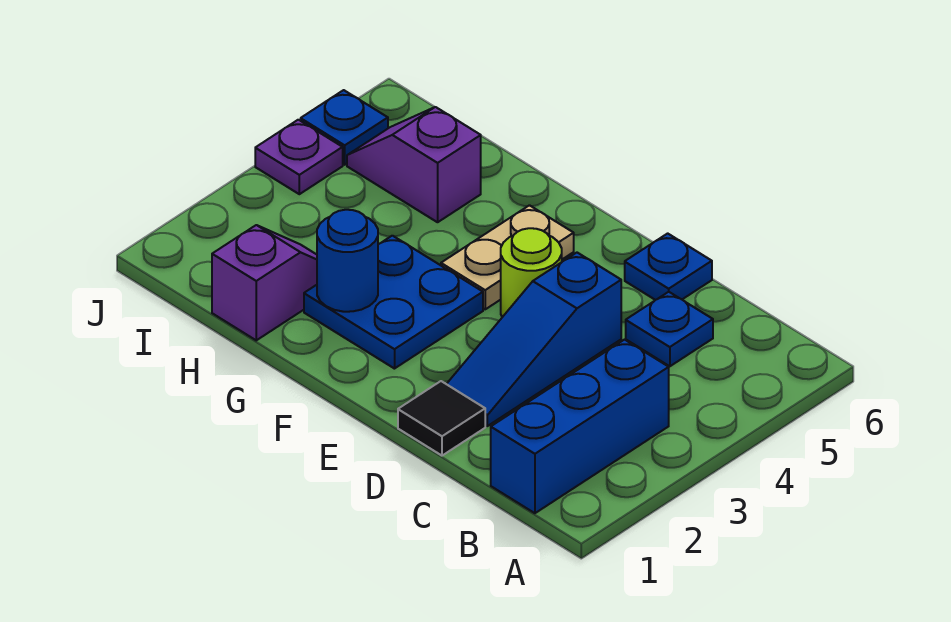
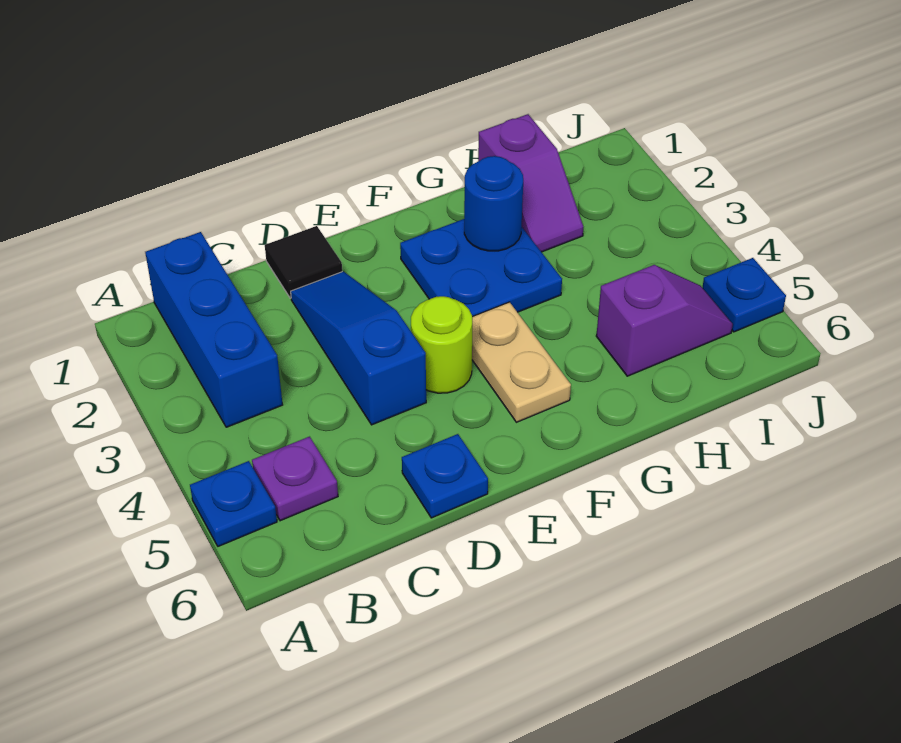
blue 1x1 plate [626,292,713,366] -> blue 1x1 plate moved to [190,461,277,546]
purple 1x1 plate [255,120,343,194] -> purple 1x1 plate moved to [252,437,338,521]

